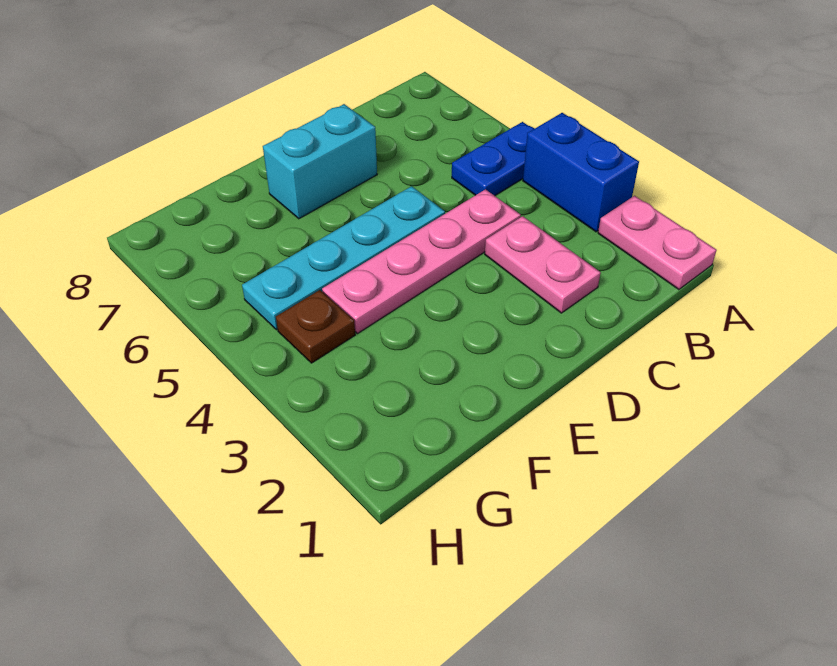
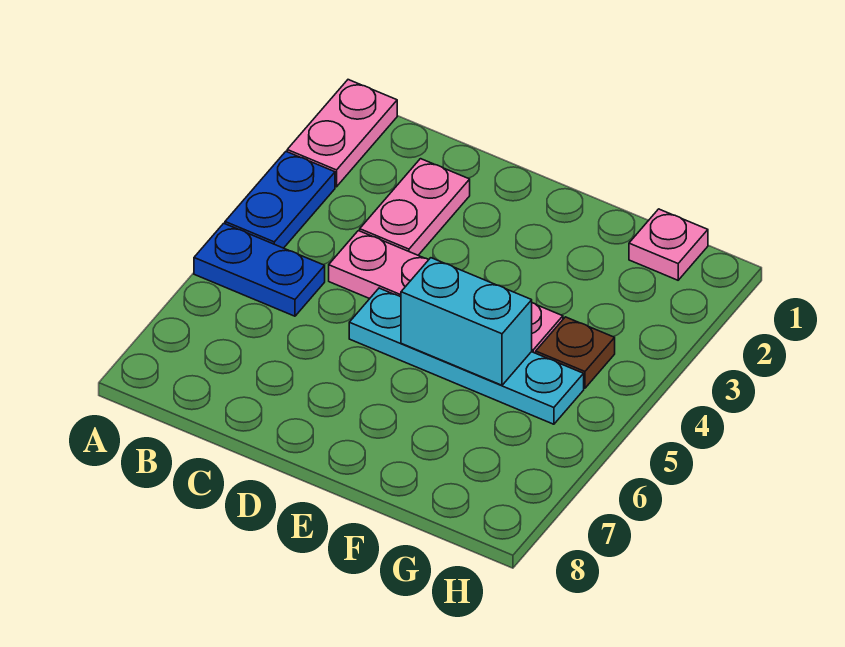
blue 1x2 brick [523,113,639,232] -> blue 1x2 plate [225,152,335,248]
cyan 1x2 brick [263,104,377,219] -> cyan 1x2 brick moved to [401,258,532,385]
none -> pink 1x1 plate [629,209,708,280]

